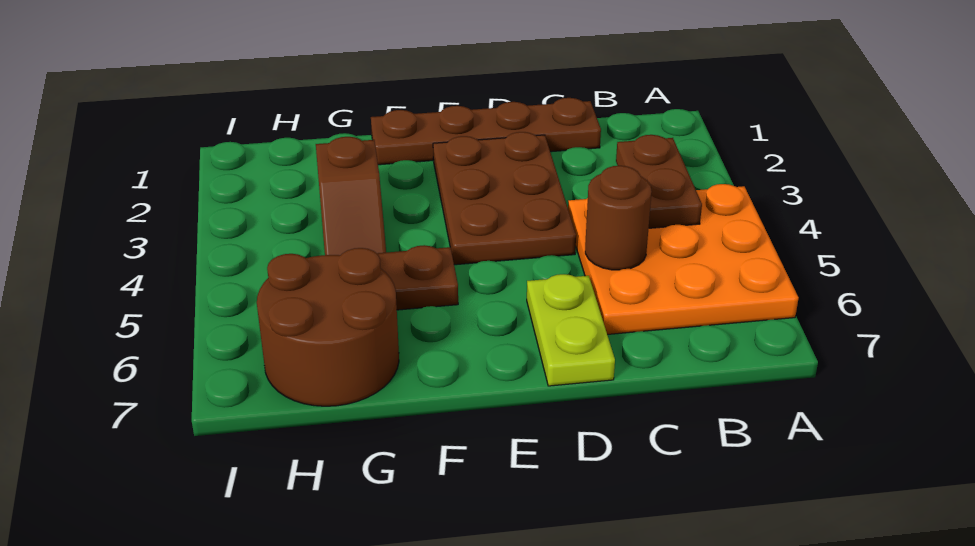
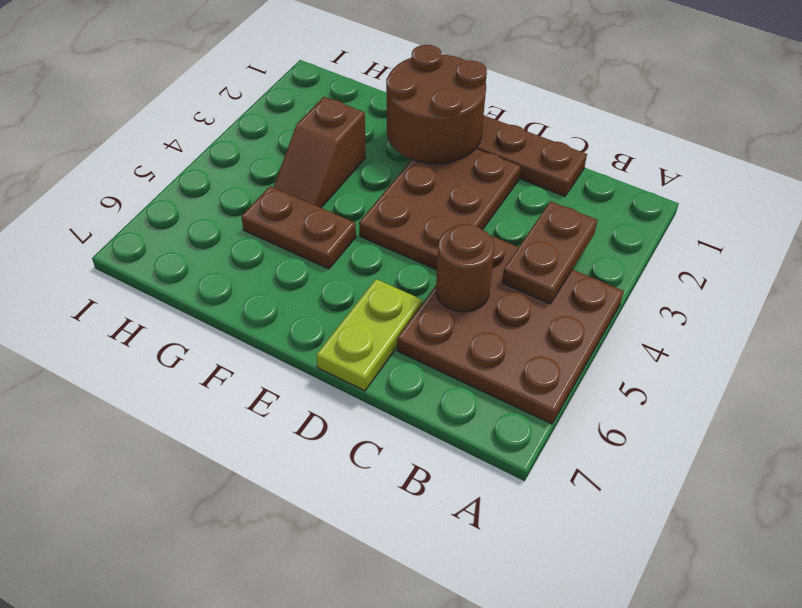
orange 3x3 plate [568,184,798,335] -> brown 3x3 plate [397,235,624,424]
brown 2x2 round brick [257,248,399,406] -> brown 2x2 round brick moved to [386,45,487,164]

